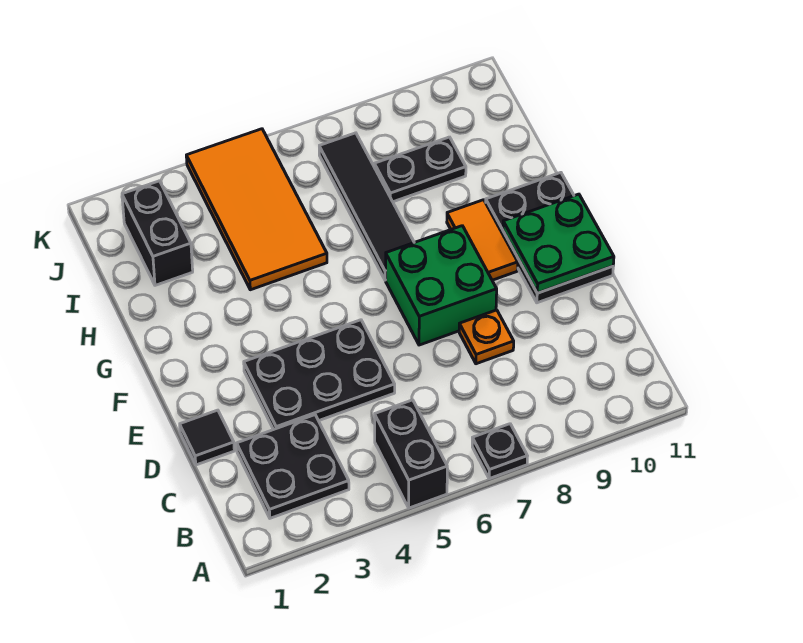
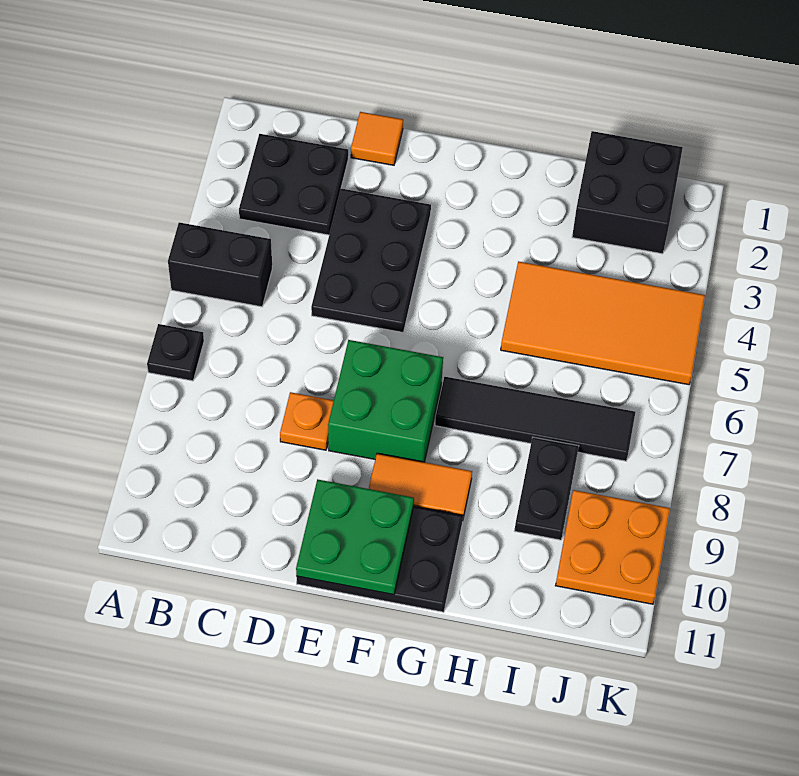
black 1x1 tile [180,410,234,465] -> orange 1x1 tile [351,112,403,165]
black 1x2 brick [122,181,193,285] -> black 2x2 brick [572,131,683,254]
none -> orange 2x2 plate [555,490,670,604]

